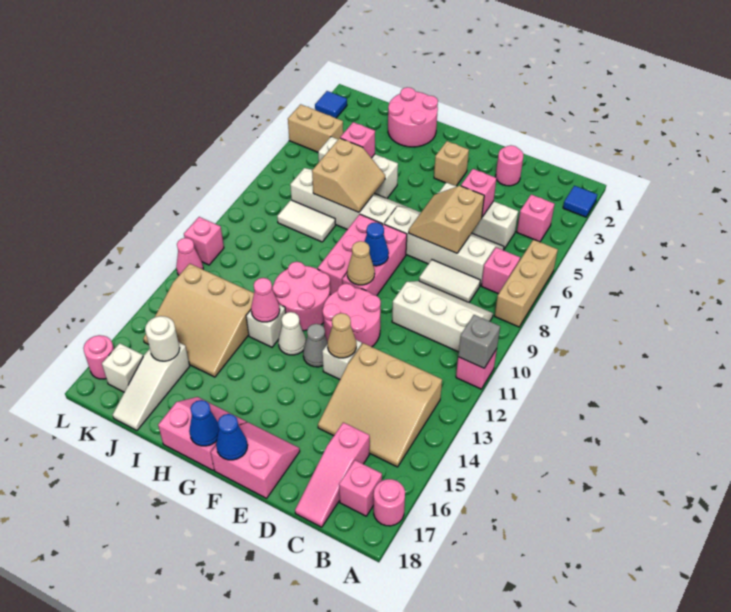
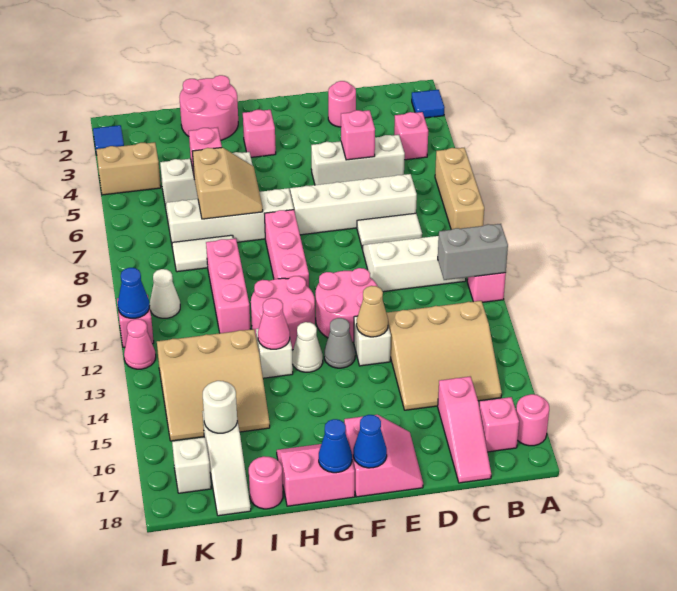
grey 1x1 brick [458,315,500,368] -> grey 1x2 brick [438,224,508,280]
pink 1x1 brick [482,248,520,294] -> pink 1x1 brick moved to [243,110,276,157]
tan 2x2 slope [409,186,484,253] -> none
pink 2x2 slope [211,422,300,498] -> pink 2x2 slope turned to [344,415,423,497]
tan 1x1 brick [434,141,469,186] -> none
pink 1x3 brick [342,224,407,296] -> pink 1x3 brick moved to [206,238,251,333]
blue 1x1 cone [365,222,389,266] -> blue 1x1 cone moved to [118,268,150,318]
tan 1x1 cone [347,241,375,285] -> none
none -> white 1x1 cone [150,269,180,318]
pink 1x1 round brick [83,335,114,379] -> pink 1x1 round brick moved to [249,456,283,509]

